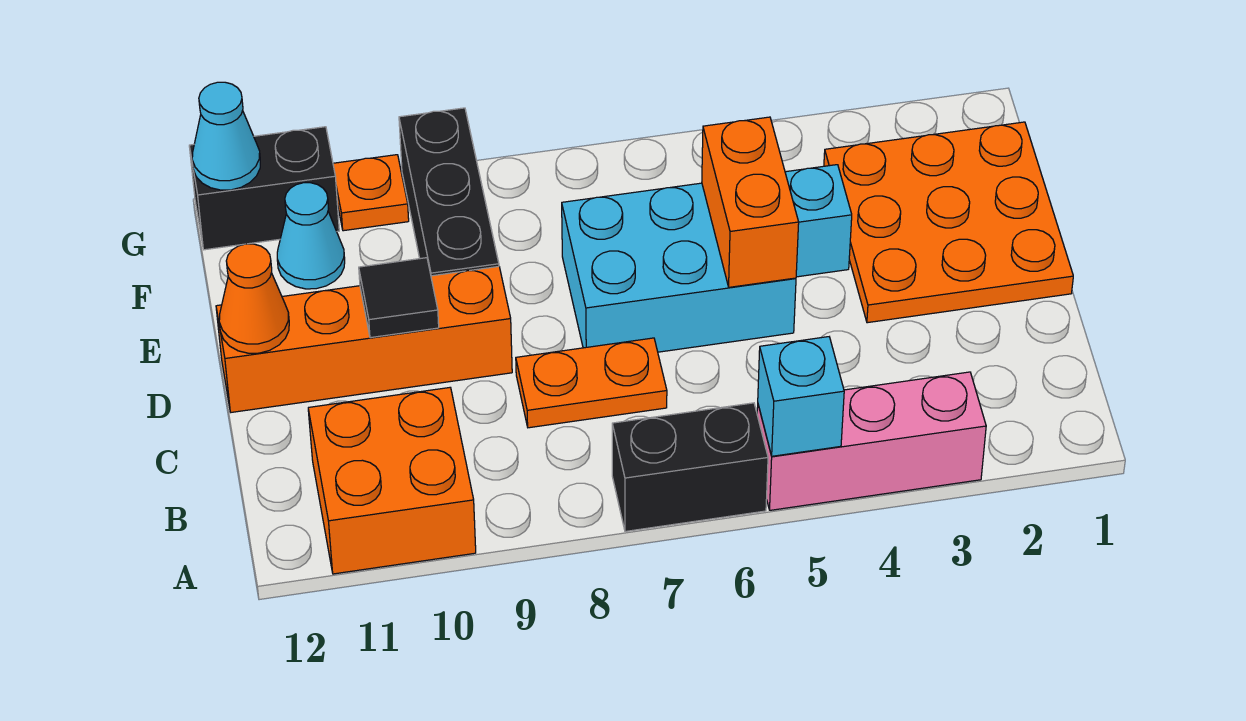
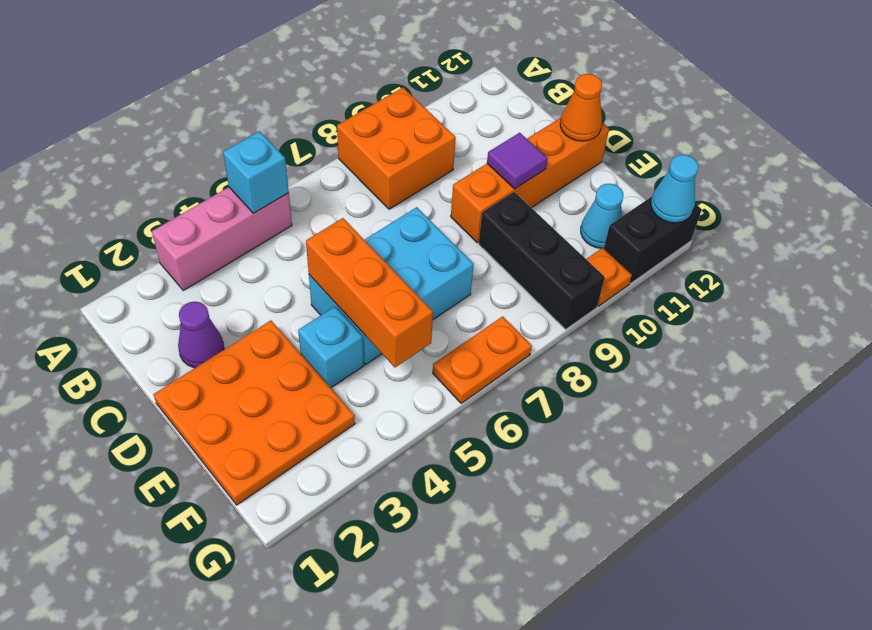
black 1x2 brick [612,403,768,531] -> none
orange 2x2 brick [308,388,476,574] -> orange 2x2 brick moved to [337,88,456,209]
none -> purple 1x1 cone [178,302,224,368]
orange 1x2 plate [516,338,667,428] -> orange 1x2 plate moved to [433,316,532,404]
orange 1x2 brick [702,117,799,287] -> orange 1x3 brick [306,218,433,367]
black 1x1 tile [359,258,439,338] -> purple 1x1 tile [487,133,548,189]

